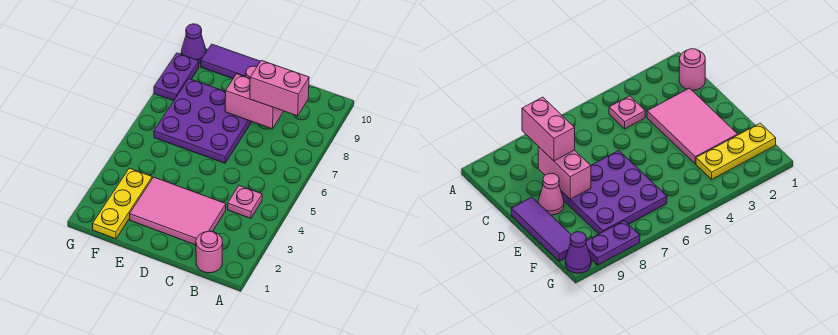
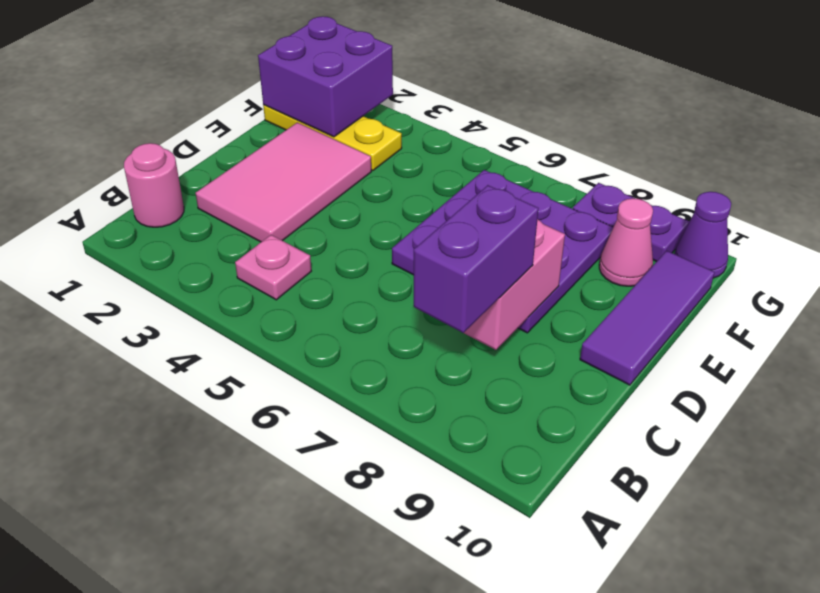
pink 1x2 brick [250,60,309,116] -> purple 1x2 brick [414,185,539,333]
pink 1x1 cone [538,173,564,215] -> pink 1x1 cone moved to [599,198,653,286]
none -> purple 2x2 brick [258,16,393,137]

